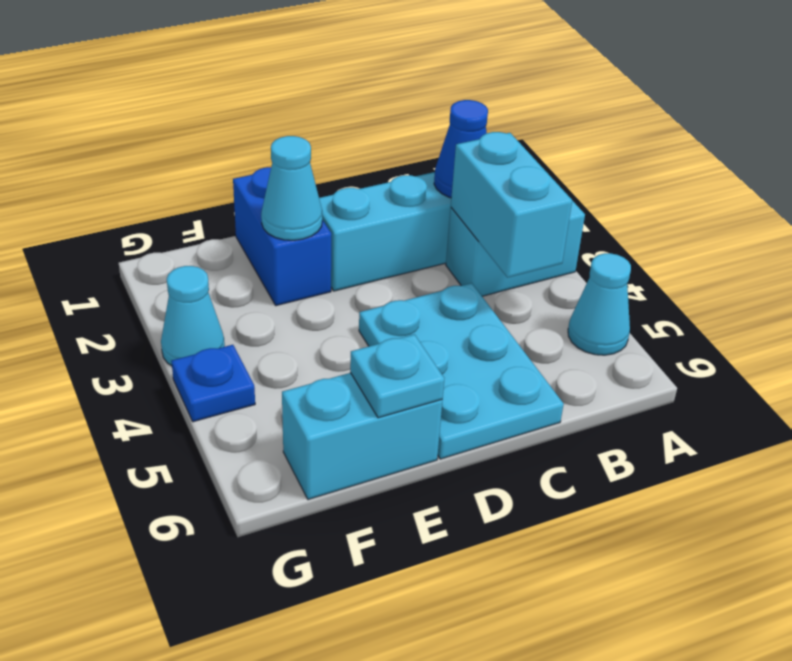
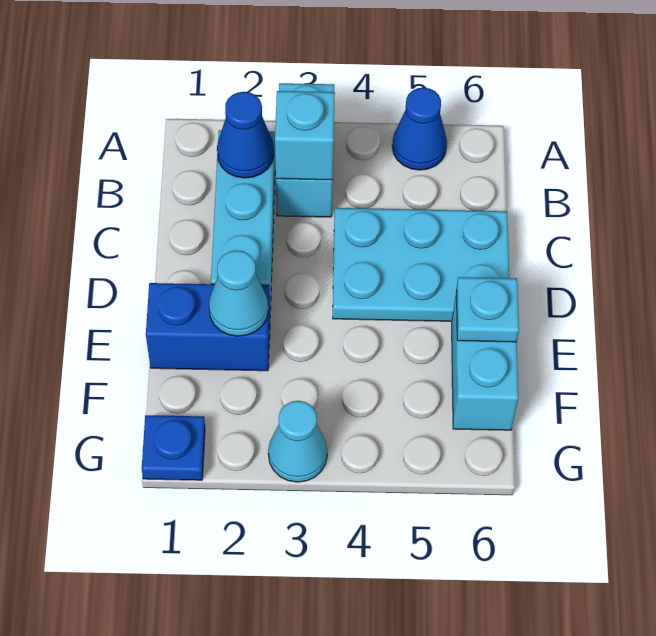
cyan 1x1 cone [568,253,631,355] -> blue 1x1 cone [392,88,447,170]
cyan 1x2 brick [451,132,572,278] -> cyan 1x1 brick [275,91,335,180]
blue 1x1 plate [171,345,255,422] -> blue 1x1 plate moved to [142,415,205,480]

